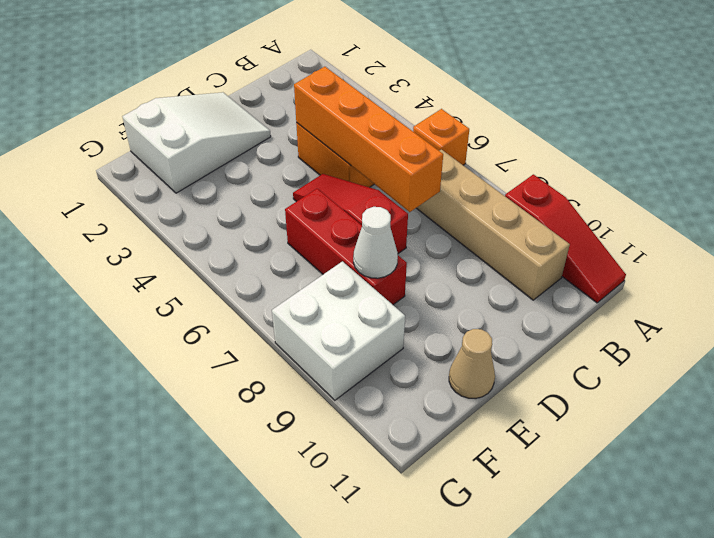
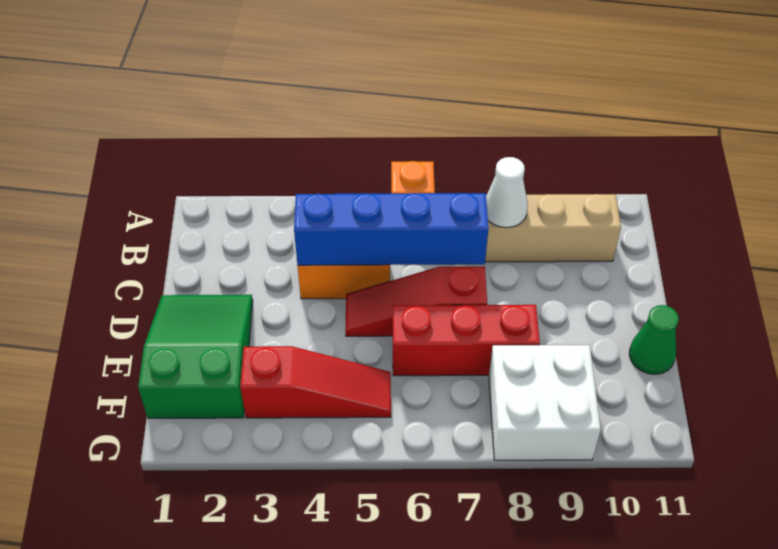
red 1x3 slope [505,174,626,303] -> red 1x3 slope moved to [240,346,391,418]
orange 1x4 brick [294,67,443,212] -> blue 1x4 brick [294,193,489,265]
white 2x3 slope [122,92,271,193] -> green 2x3 slope [138,295,253,419]
white 1x1 cone [353,207,398,278] -> white 1x1 cone moved to [486,157,528,228]
tan 1x1 cone [449,329,495,399] -> green 1x1 cone [629,305,679,374]

